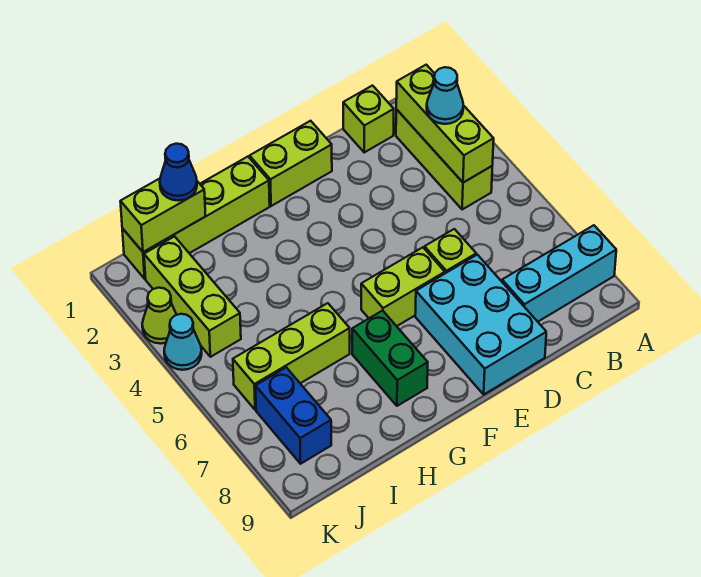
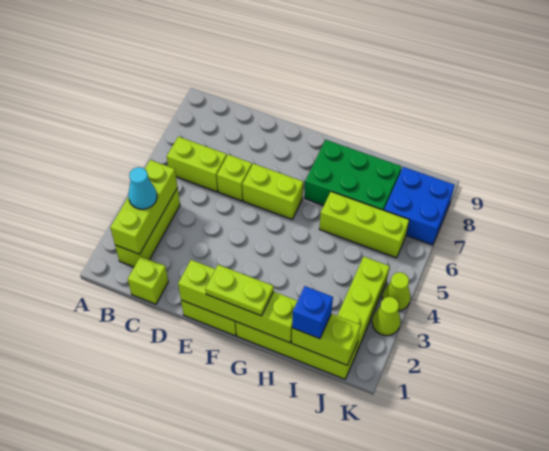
cyan 1x3 brick [502,225,616,322] -> none
none -> lime 1x2 brick [167,137,227,192]
cyan 2x3 brick [415,255,546,394] -> none
none -> lime 1x4 brick [178,260,297,343]
none -> lime 1x2 plate [205,265,274,316]
green 1x2 brick [352,311,428,406] -> green 2x3 brick [304,140,402,210]
blue 1x1 cone [160,144,197,201] -> blue 1x1 brick [292,286,333,339]
blue 1x2 brick [255,367,331,464] -> blue 2x2 brick [384,167,455,245]
cyan 1x1 cone [164,314,202,370] -> lime 1x1 cone [382,272,410,311]

